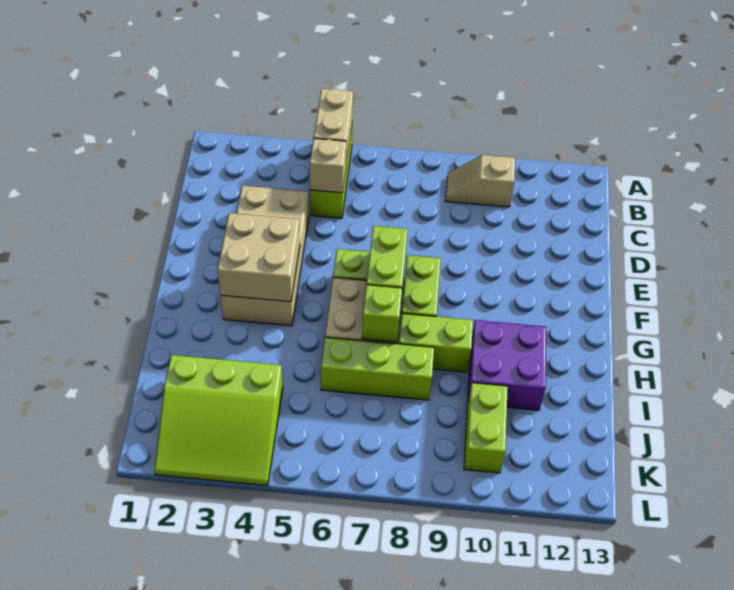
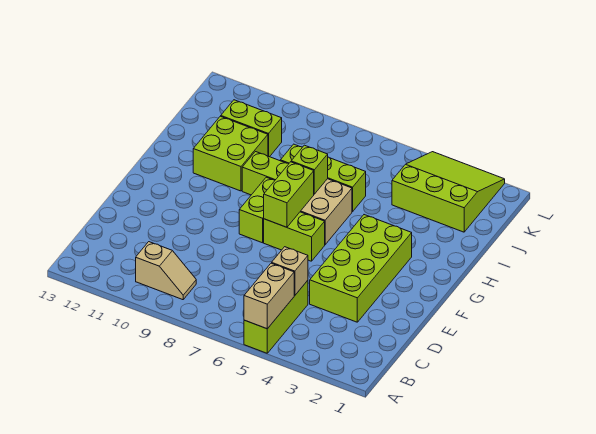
tan 2x4 brick [221,186,309,326] -> lime 2x4 brick [310,215,412,322]
tan 2x2 brick [218,213,300,302] -> none
purple 2x2 brick [468,320,546,410] -> lime 2x2 brick [193,116,268,191]
lime 1x2 brick [464,383,508,473] -> lime 1x2 brick turned to [221,100,282,157]

